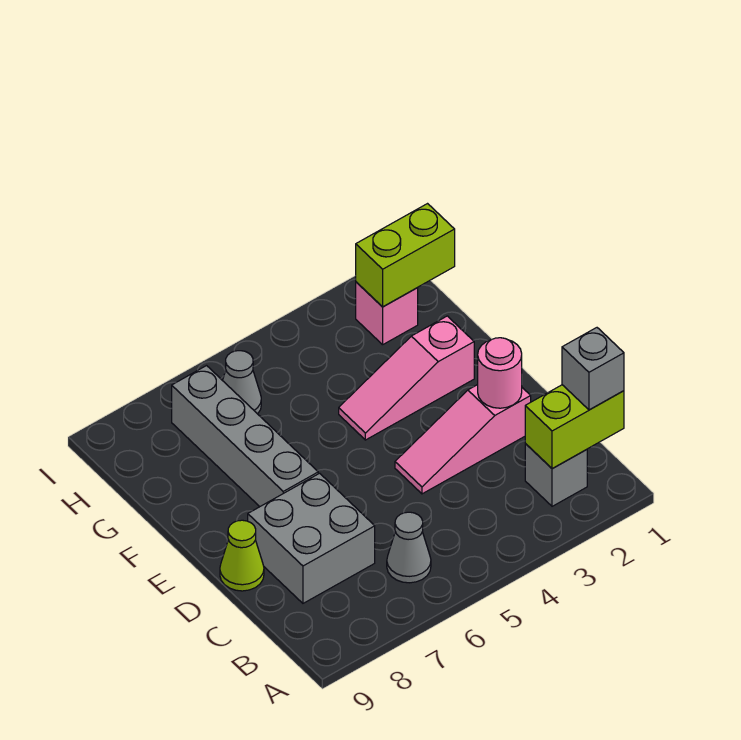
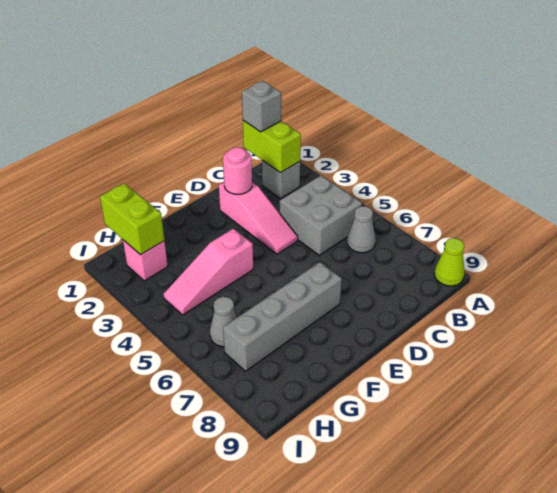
grey 2x2 brick [248,473,375,603] -> grey 2x2 brick moved to [280,176,362,255]
lime 1x1 cone [220,520,264,591] -> lime 1x1 cone moved to [434,238,465,286]
pink 1x3 slope [339,316,474,440] -> pink 1x3 slope turned to [164,229,253,315]

